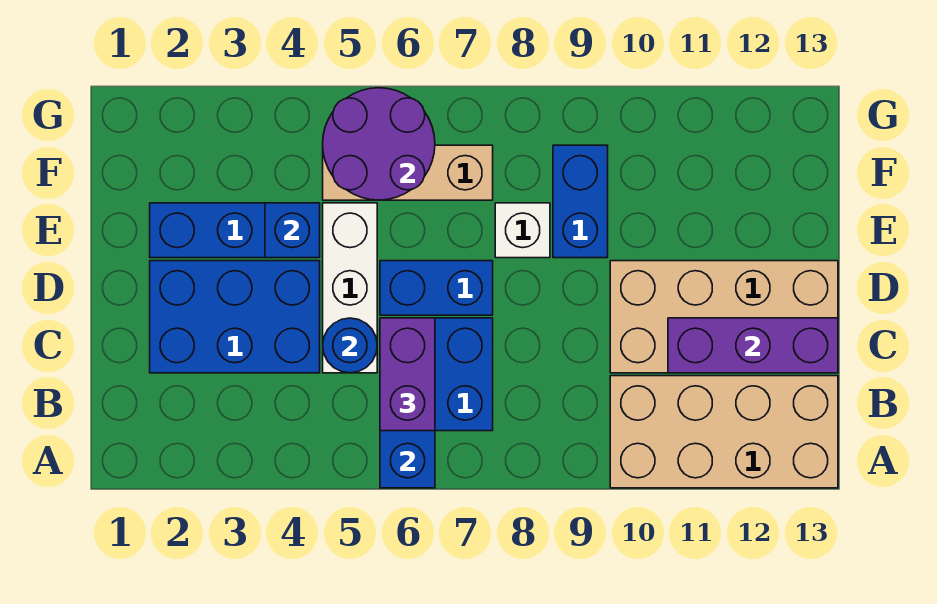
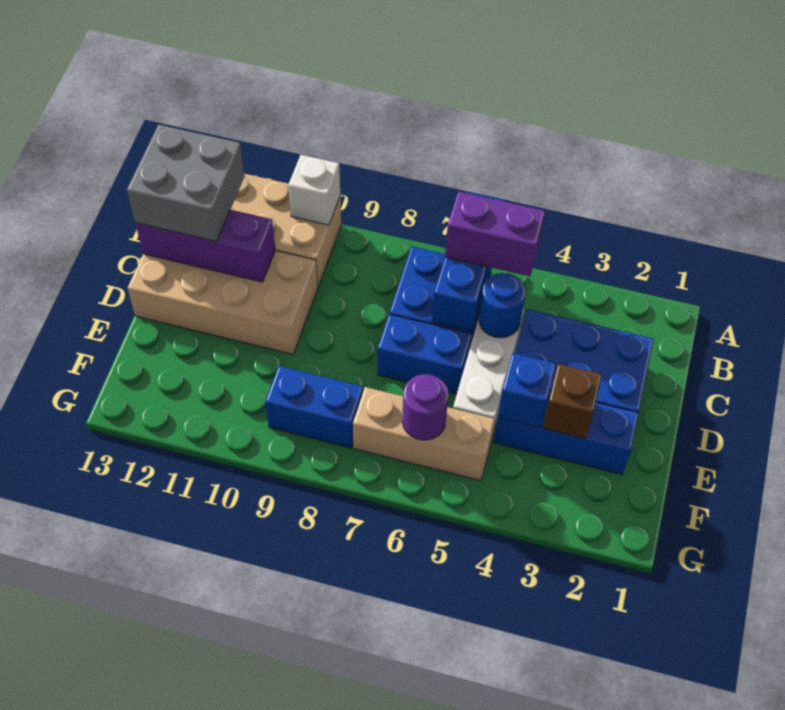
purple 1x2 brick [380,318,435,431] -> purple 1x2 brick turned to [445,191,545,276]
none -> grey 2x2 brick [127,125,245,242]
none -> brown 1x1 brick [543,364,602,439]
white 1x1 brick [495,203,550,258] -> white 1x1 brick moved to [288,155,340,225]
blue 1x2 brick [553,145,608,258] -> blue 1x2 brick turned to [265,366,363,448]
purple 2x2 round brick [323,88,435,200] -> purple 1x1 round brick [402,374,449,440]

